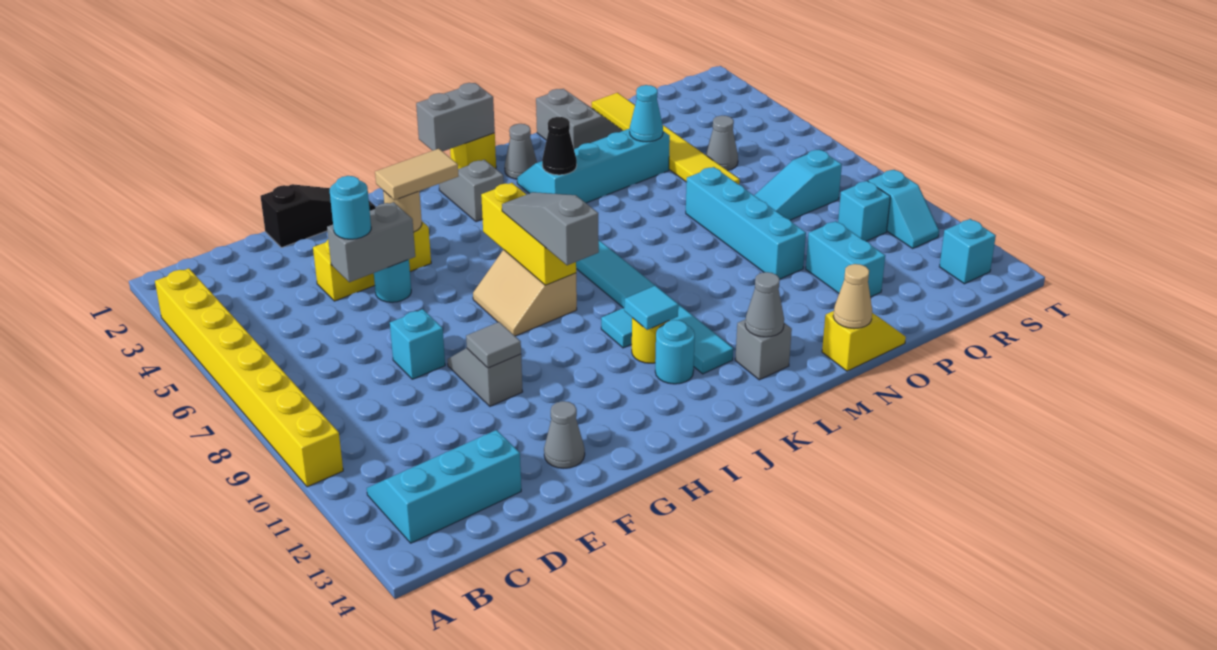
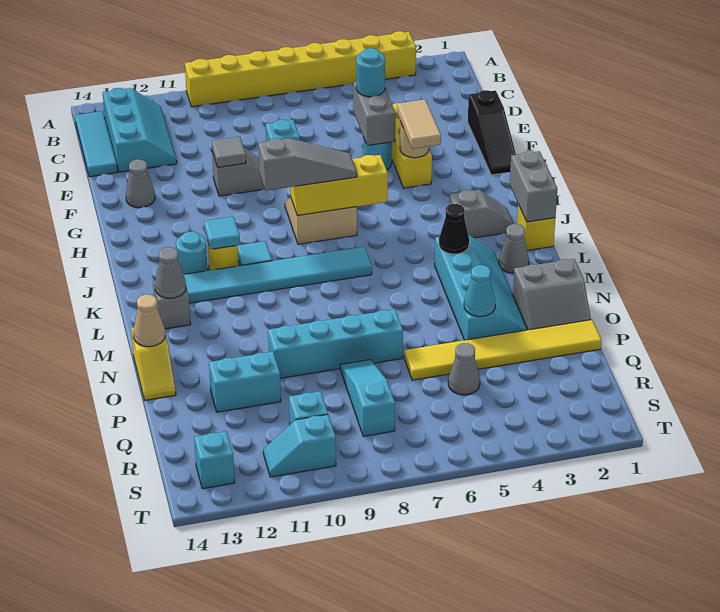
none -> cyan 1x3 tile [75,111,117,177]

